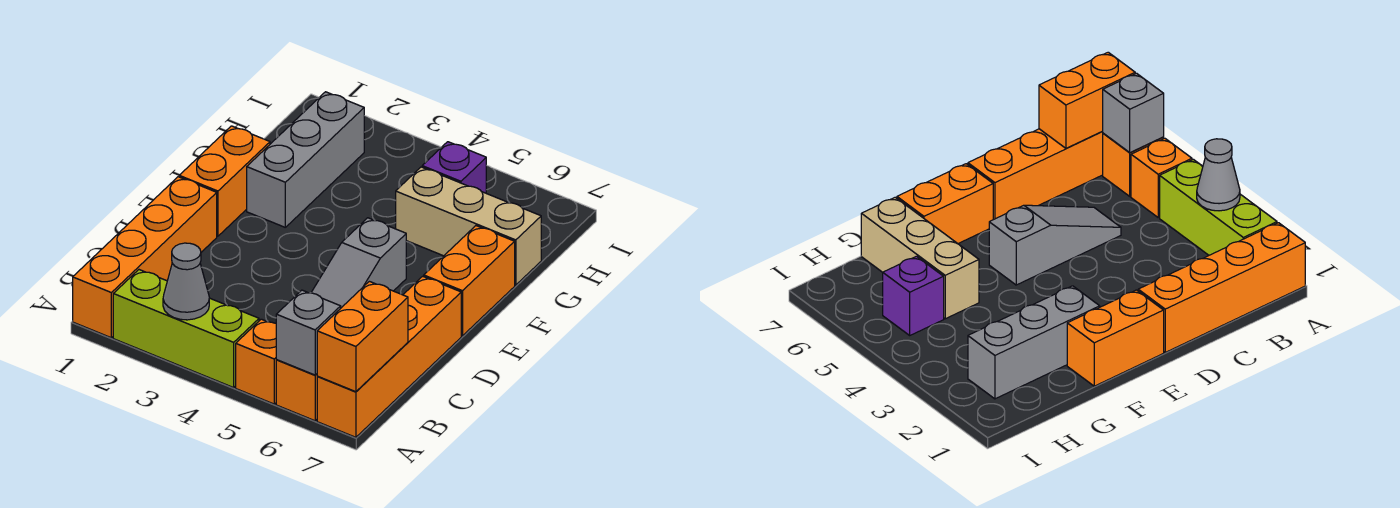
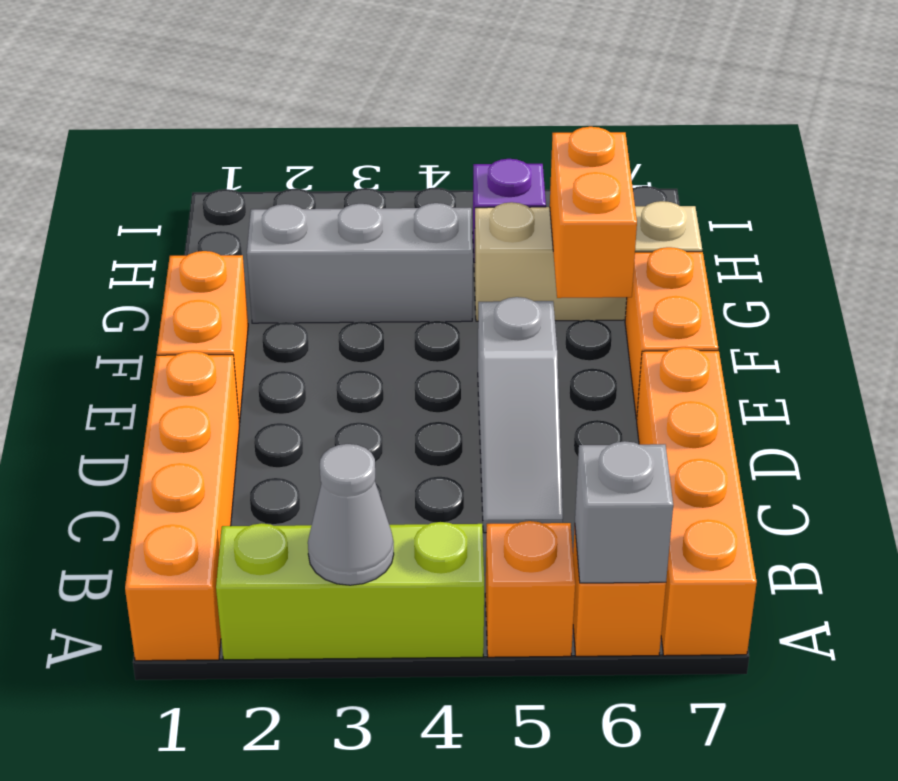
orange 1x2 brick [317,281,408,392] -> orange 1x2 brick moved to [550,127,637,298]
grey 1x3 brick [247,92,364,227] -> grey 1x3 brick turned to [247,203,473,323]

